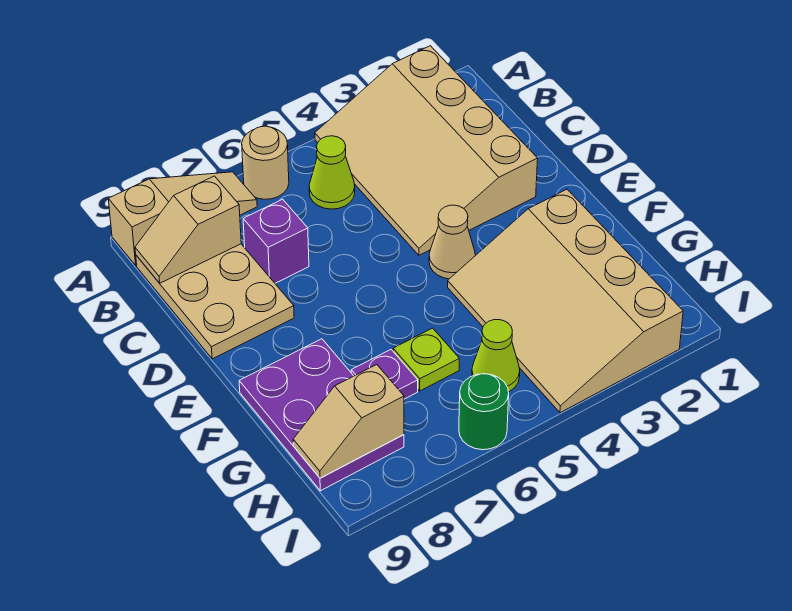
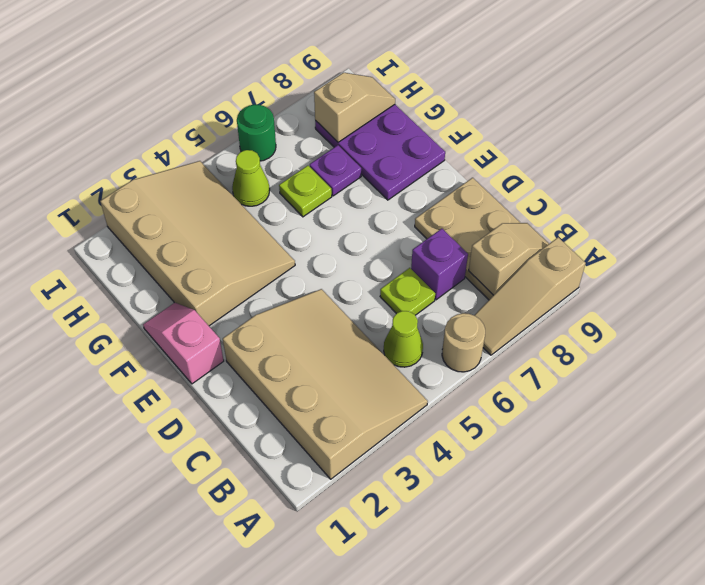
none -> lime 1x1 plate [380,268,435,315]
none -> pink 1x2 slope [143,303,224,384]
tan 1x1 cone [429,205,475,279] -> none

